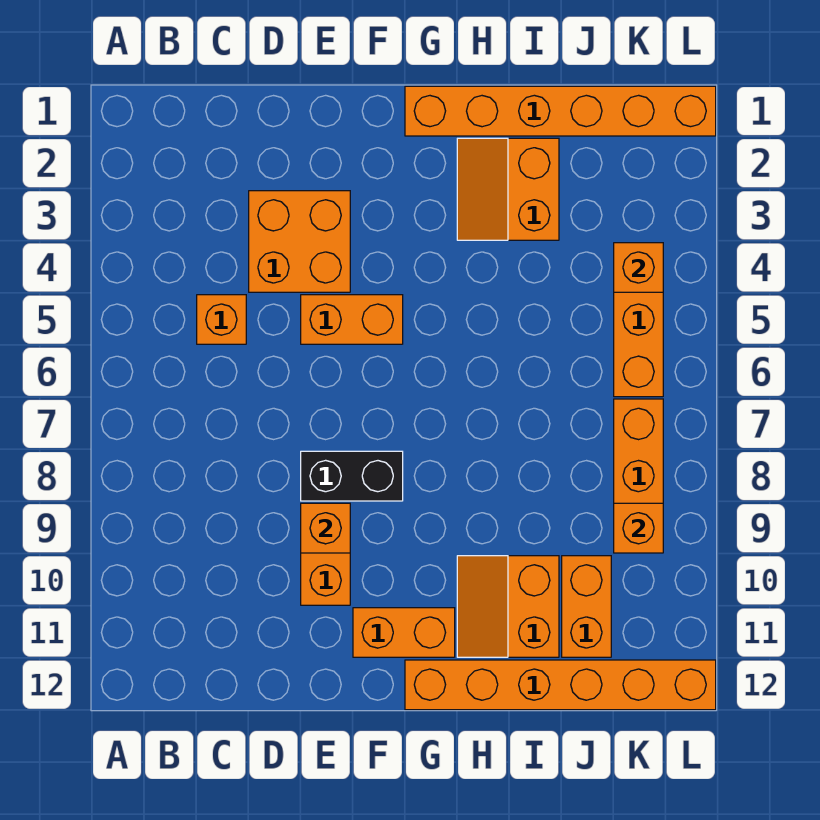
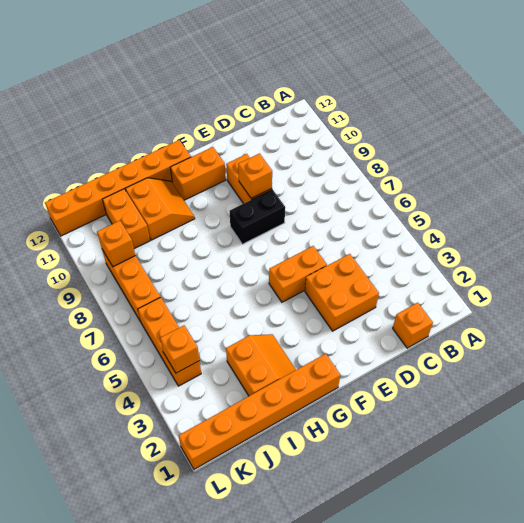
orange 1x1 brick [197,295,246,344] -> orange 1x1 brick moved to [393,303,433,348]

